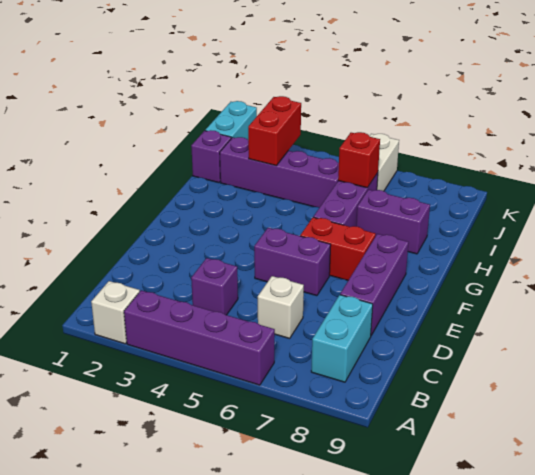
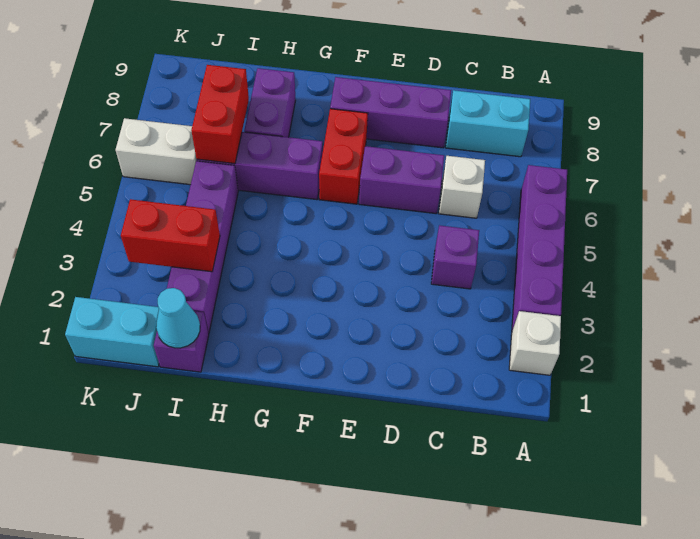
purple 1x2 brick [254,228,331,296] -> purple 1x2 brick turned to [359,146,444,214]
none -> cyan 1x1 cone [156,288,200,348]
red 1x1 brick [338,132,380,188] -> red 1x2 brick [191,65,249,164]

